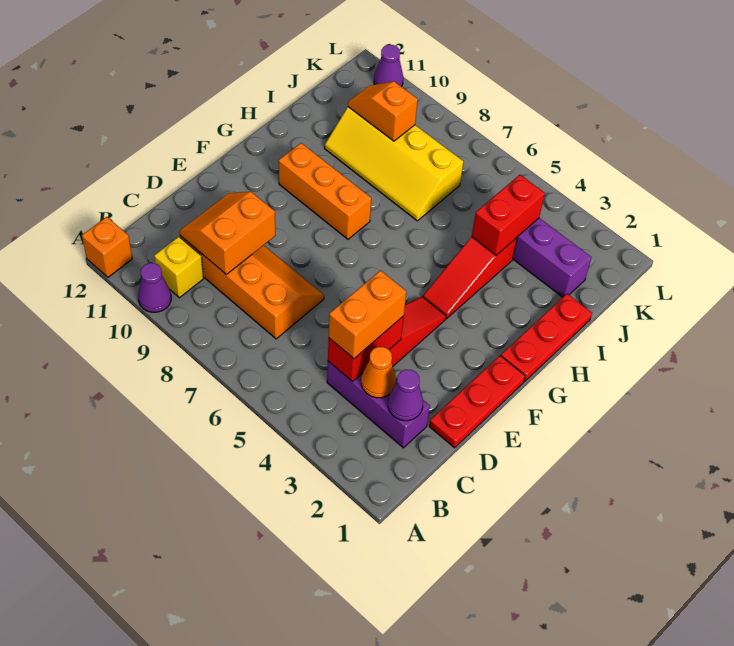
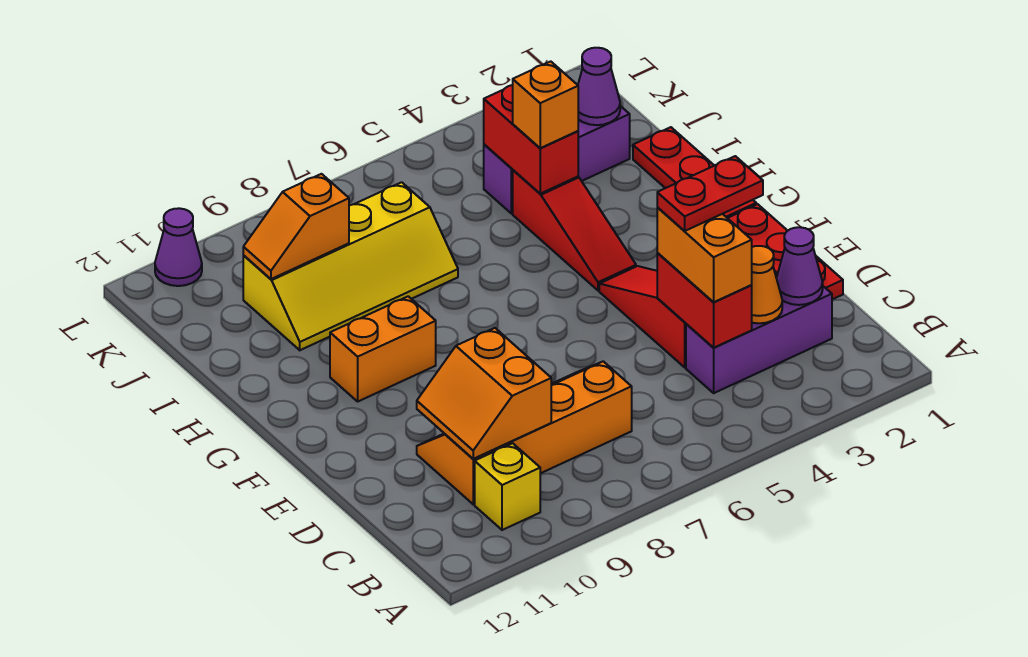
purple 1x1 cone [138,263,171,312] -> purple 1x1 cone moved to [578,48,620,125]
orange 1x1 brick [82,217,132,277] -> orange 1x1 brick moved to [513,61,578,148]
none -> red 1x2 plate [657,156,763,231]
orange 1x3 brick [279,143,371,239] -> orange 1x2 brick [330,296,436,401]

